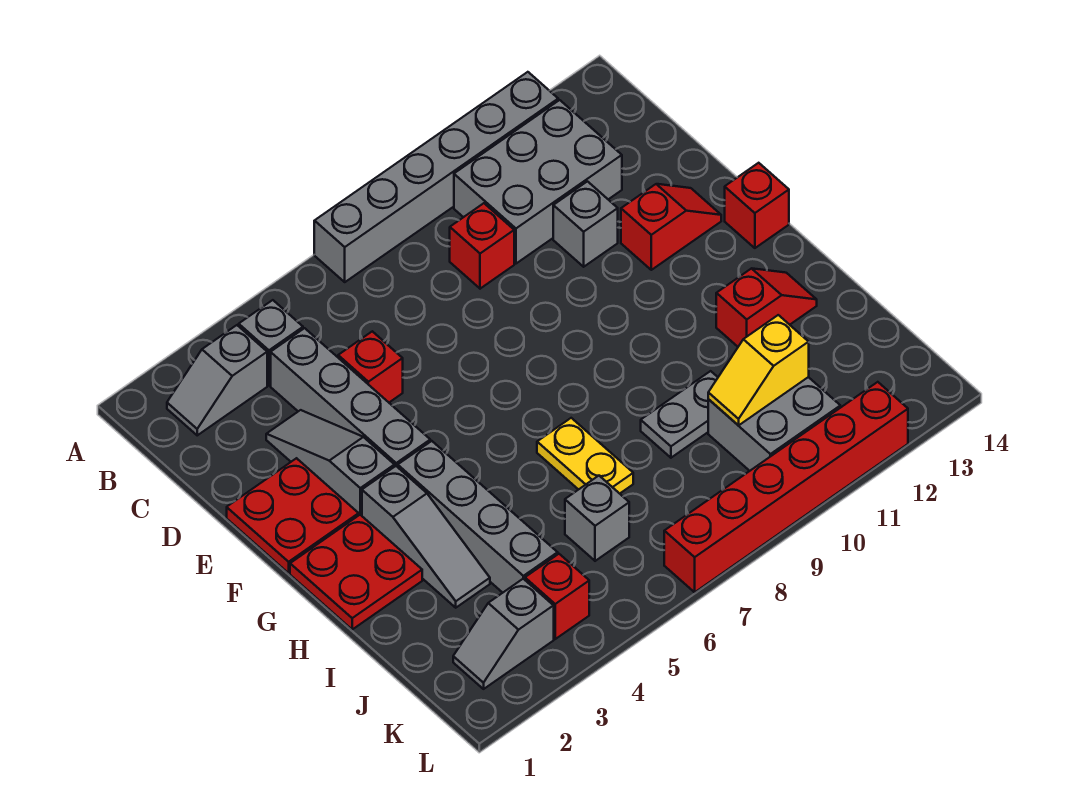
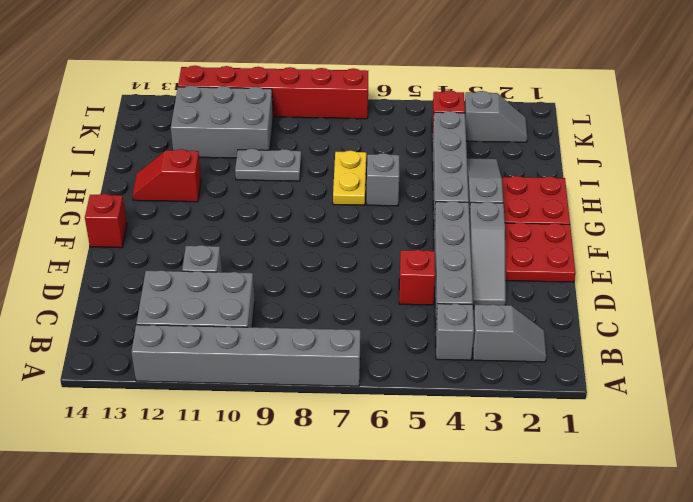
red 1x1 brick [450,203,514,289] -> none
red 1x2 slope [621,184,721,270] -> none
grey 1x1 brick [565,476,629,561] -> grey 1x1 brick moved to [367,153,399,206]
grey 2x2 brick [708,377,840,471] -> grey 2x3 brick [171,85,273,158]
yellow 1x2 slope [708,315,809,426] -> none

